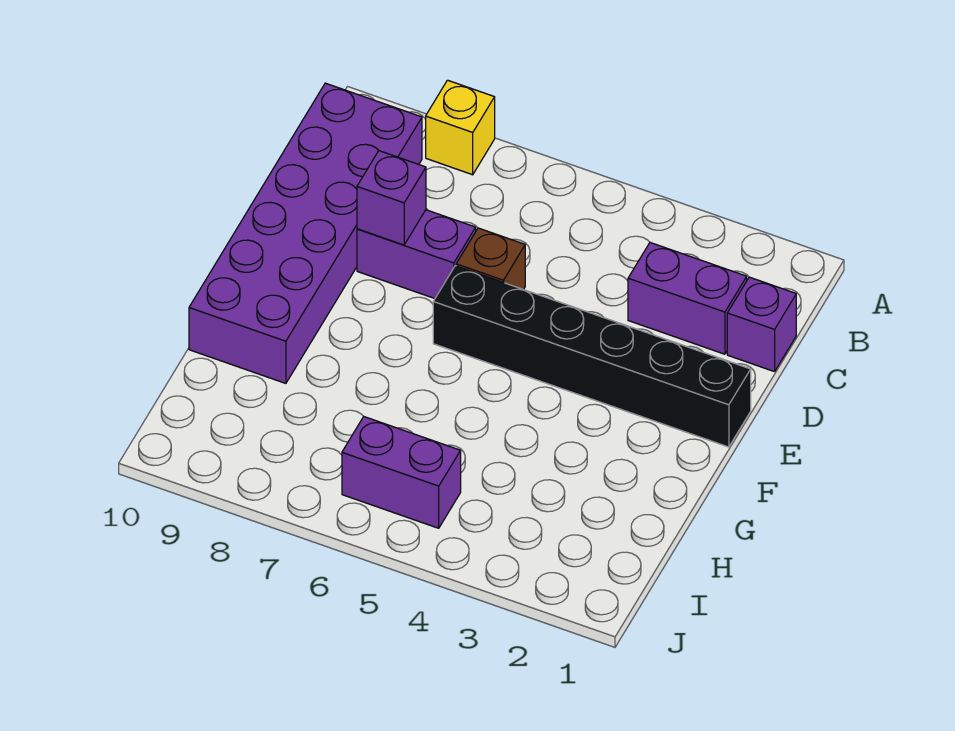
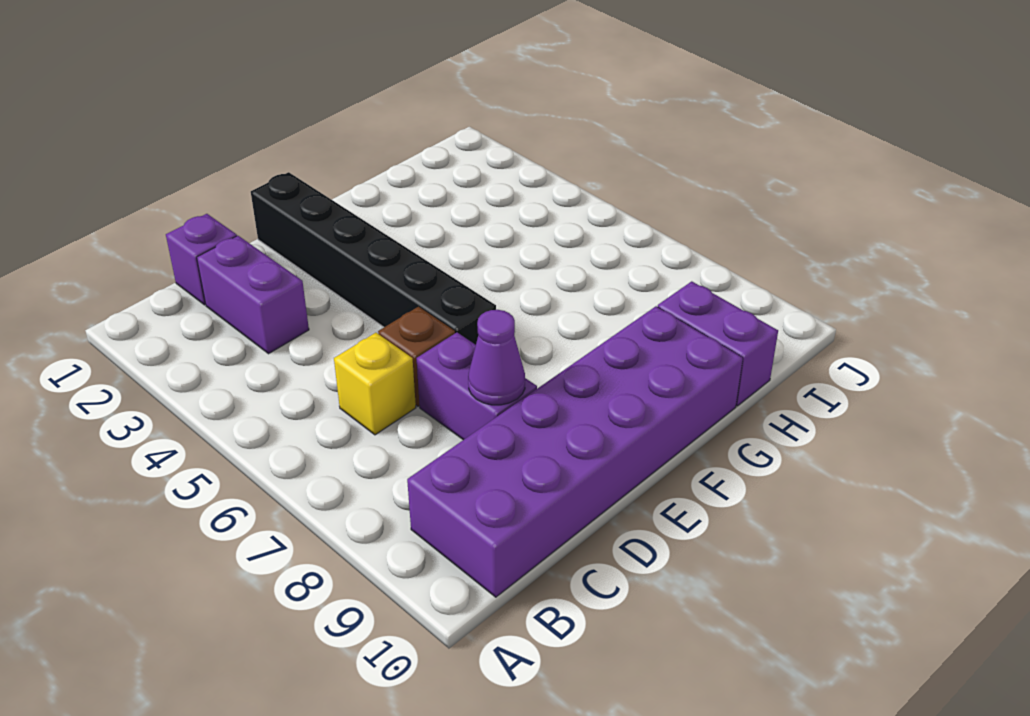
yellow 1x1 brick [426,80,495,175] -> yellow 1x1 brick moved to [334,333,416,435]
purple 1x1 brick [357,151,426,245] -> purple 1x1 cone [468,310,525,405]
purple 1x2 brick [342,417,461,528] -> purple 1x2 brick moved to [658,281,778,406]

